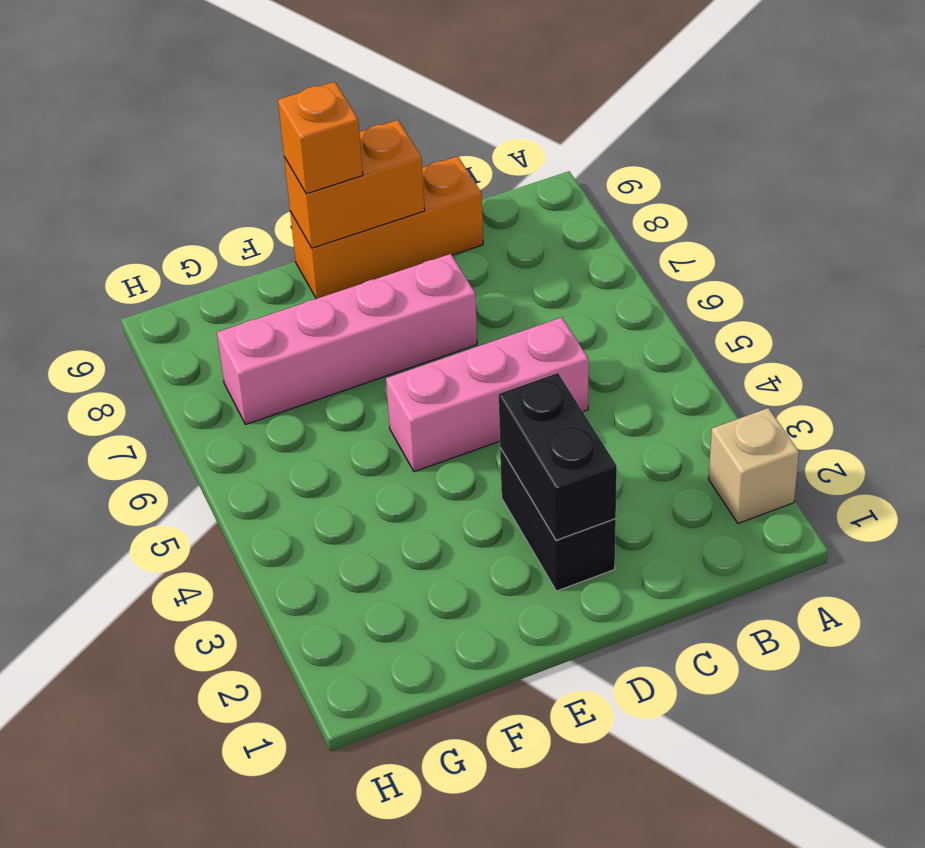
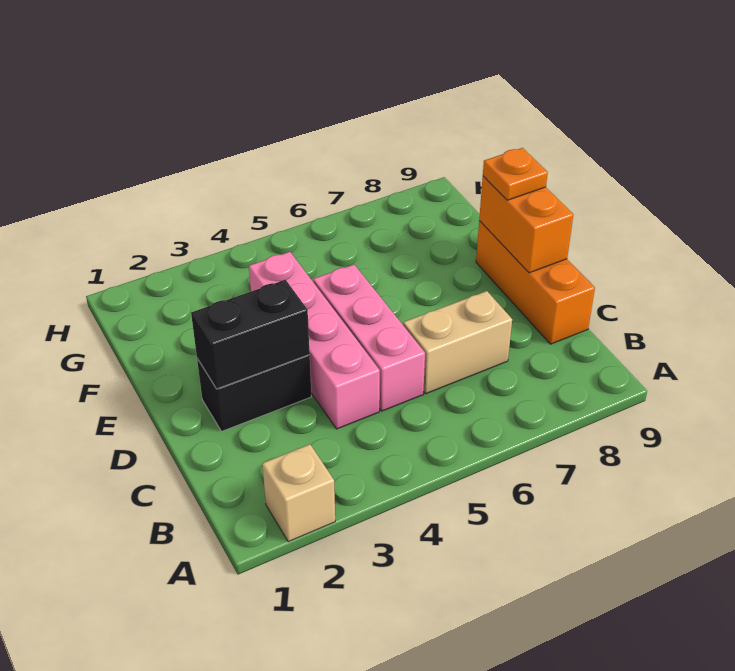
none -> tan 1x2 brick [403,291,512,394]
pink 1x4 brick [217,254,477,424] -> pink 1x4 brick moved to [249,252,380,429]
orange 1x1 brick [278,82,363,194] -> orange 1x1 plate [483,148,548,200]

